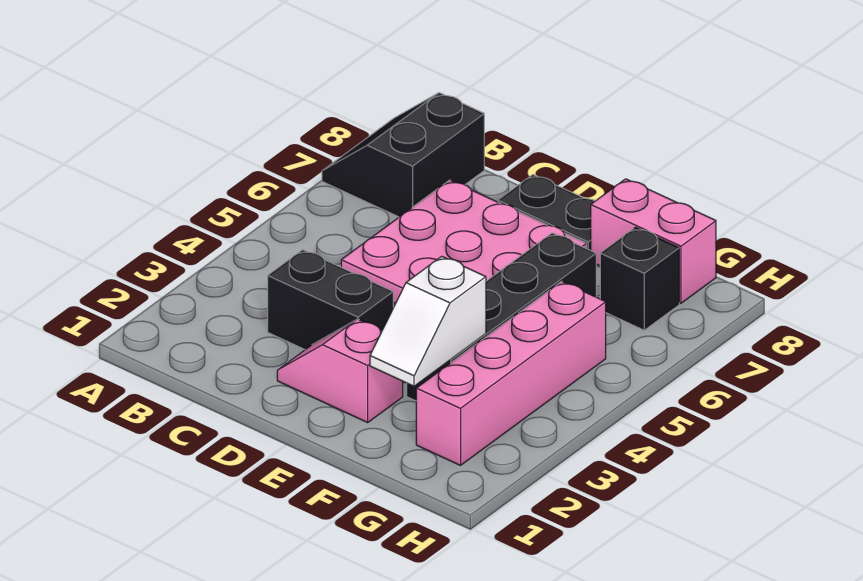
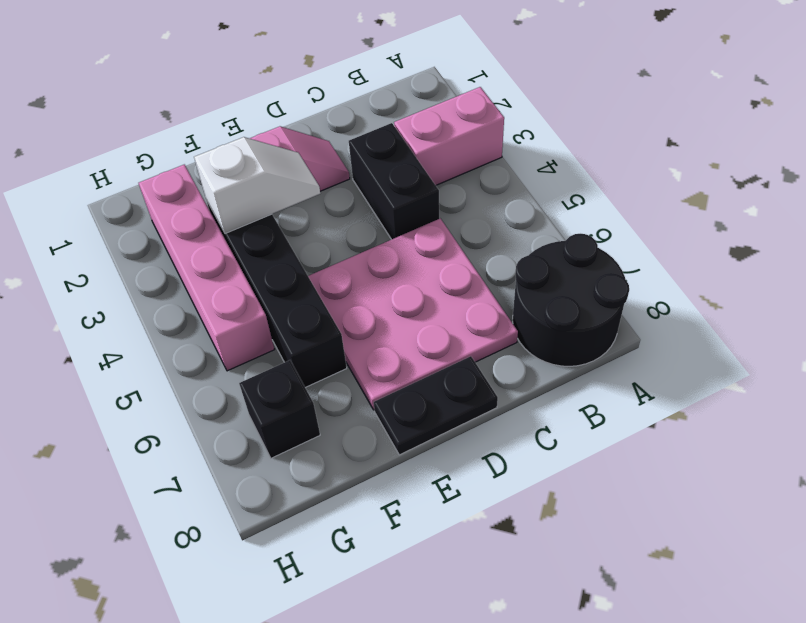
black 2x2 slope [322,93,484,217] -> black 2x2 round brick [513,234,629,366]
black 1x2 brick [268,250,393,350] -> black 1x2 brick turned to [349,123,439,239]
white 1x2 slope [370,256,486,386] -> white 1x2 slope turned to [194,137,320,234]
pink 1x2 brick [591,179,716,303] -> pink 1x2 brick moved to [394,87,504,185]

